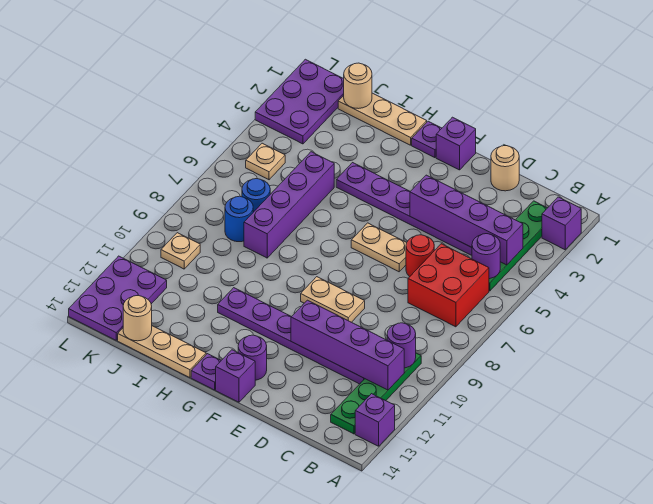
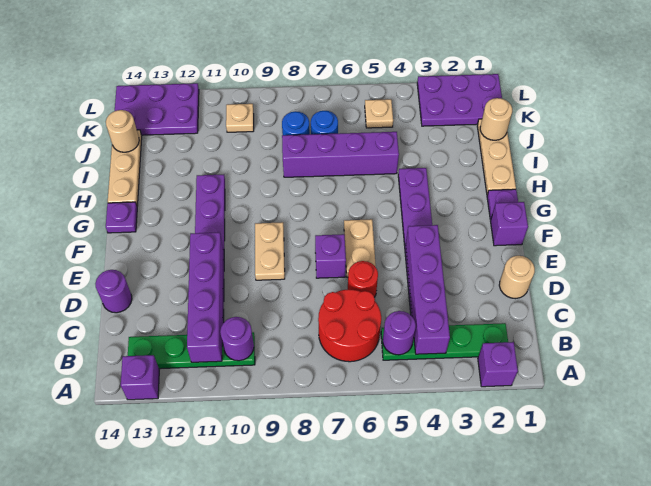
red 2x2 brick [408,244,489,327] -> red 2x2 round brick [318,289,381,362]
purple 1x1 round brick [238,335,267,380] -> purple 1x1 round brick moved to [95,270,132,313]
purple 1x1 brick [216,350,255,402] -> purple 1x1 brick moved to [315,234,346,278]

